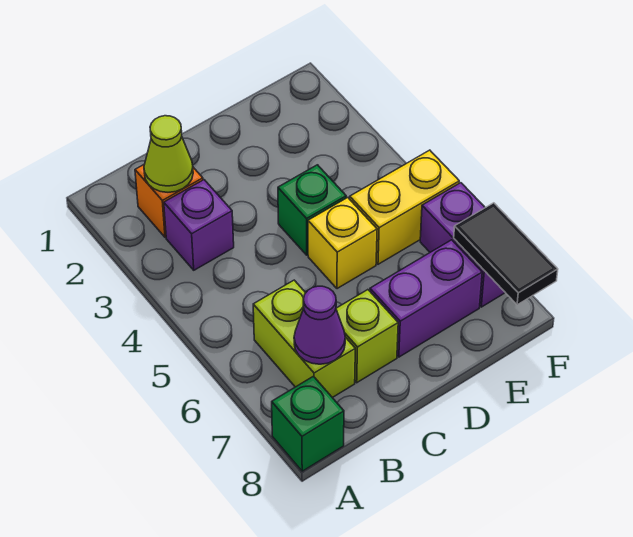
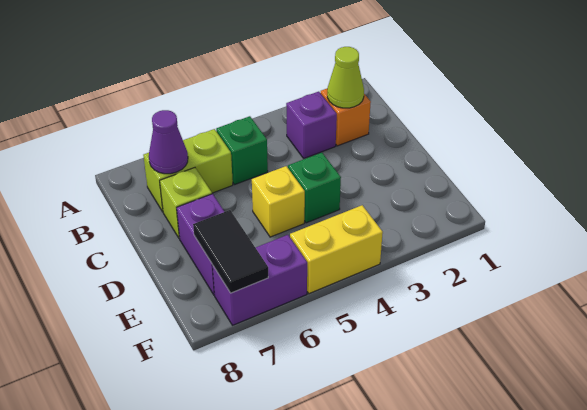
green 1x1 brick [272,376,344,471] -> green 1x1 brick moved to [216,116,268,185]
yellow 1x2 brick [350,150,459,264] -> yellow 1x2 brick turned to [290,205,383,294]
black 1x2 tile [454,203,558,305] -> black 1x2 tile turned to [193,210,268,293]

